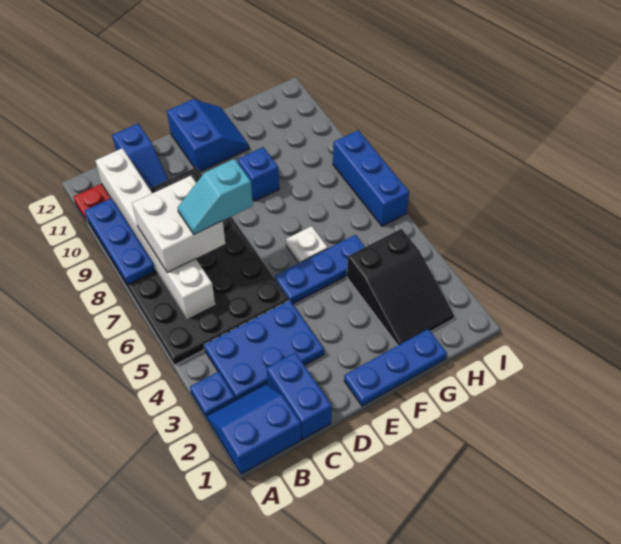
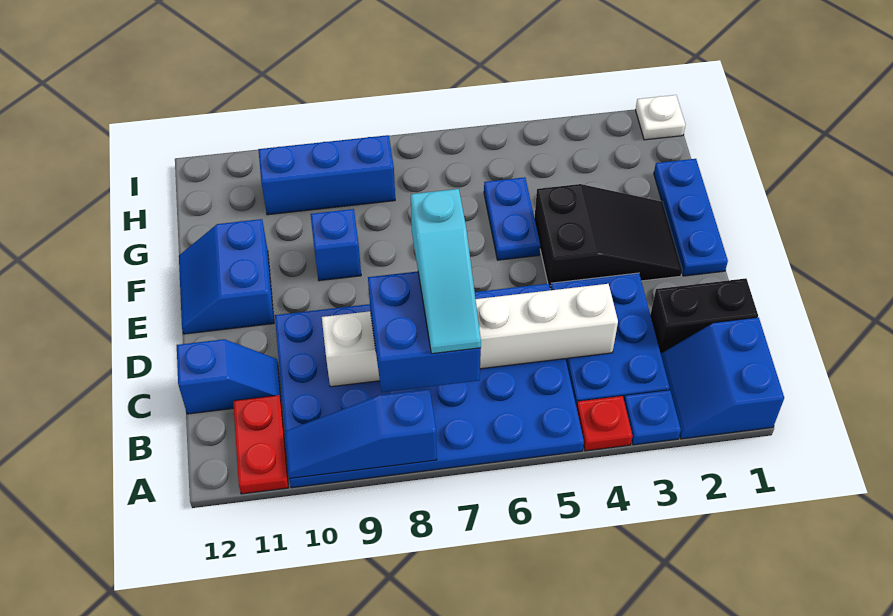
none -> red 1x1 plate [576,396,632,451]
black 4x6 plate [87,167,289,365] -> blue 4x6 plate [275,284,584,488]
blue 1x3 plate [85,198,155,285] -> blue 1x3 slope [285,389,437,479]
white 1x6 brick [95,148,215,318] -> white 1x6 brick moved to [322,284,618,387]
white 2x2 brick [132,176,225,273] -> blue 2x2 brick [368,271,481,392]
blue 1x2 brick [267,353,332,439] -> black 1x2 brick [650,278,758,353]
cyan 1x2 slope [178,159,253,234] -> cyan 1x3 slope [411,189,481,354]
blue 1x3 plate [275,235,365,304] -> blue 1x2 plate [484,177,540,260]
blue 2x2 slope [167,99,249,172] -> blue 2x2 slope turned to [179,219,274,334]
white 1x1 plate [286,226,328,263] -> white 1x1 plate moved to [636,95,685,140]
black 2x3 slope [347,229,454,345] -> black 2x3 slope moved to [535,184,682,289]
blue 1x3 brick [333,130,409,226] -> blue 1x3 brick moved to [258,135,395,215]

